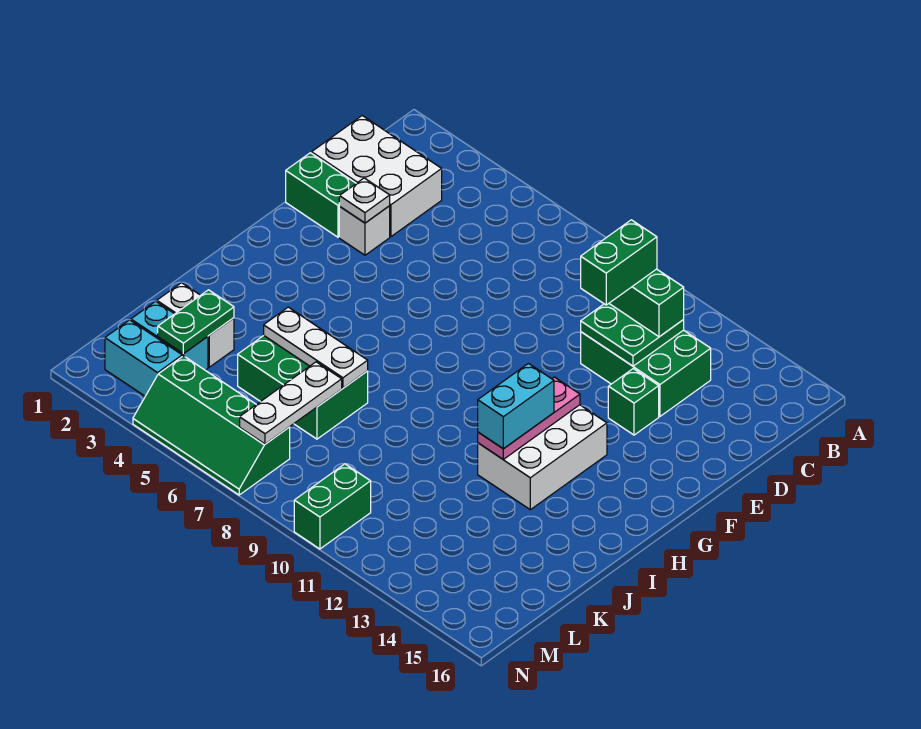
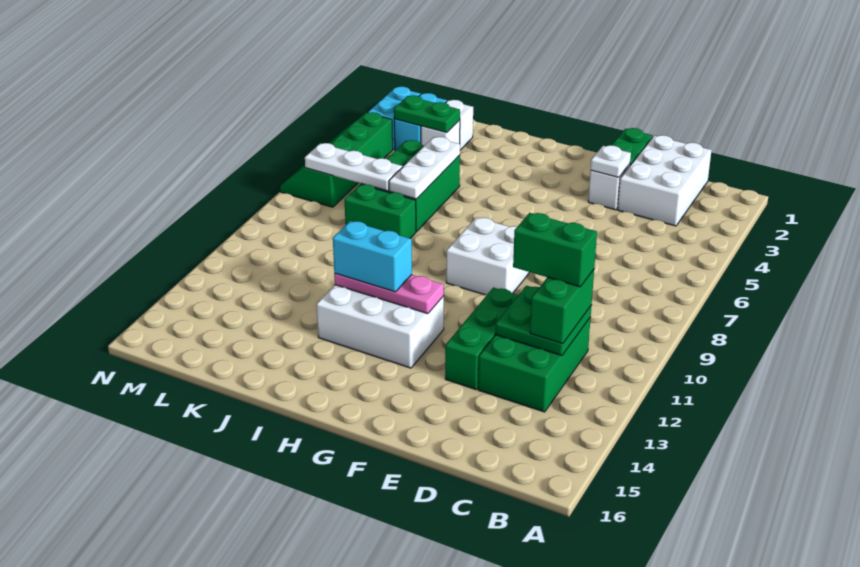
green 1x1 brick [608,369,659,435] -> green 1x3 brick [445,287,518,390]
none -> white 2x2 brick [446,217,530,295]
green 1x2 brick [294,464,371,549] -> green 1x2 brick moved to [345,184,416,238]

